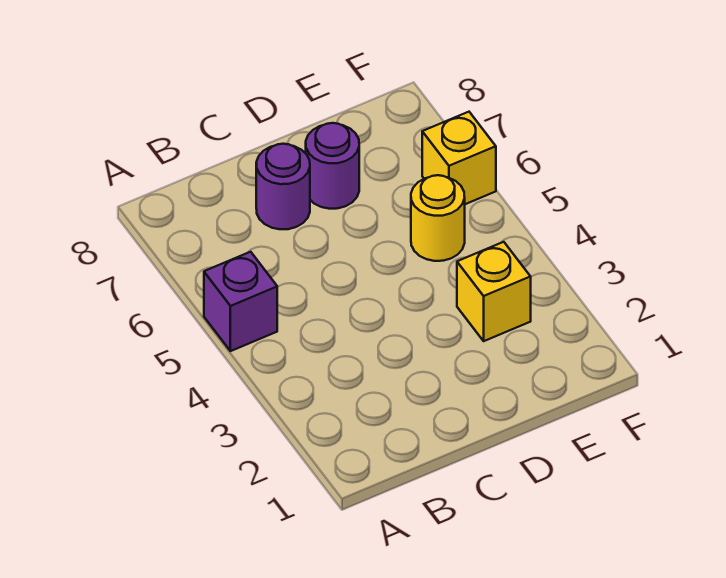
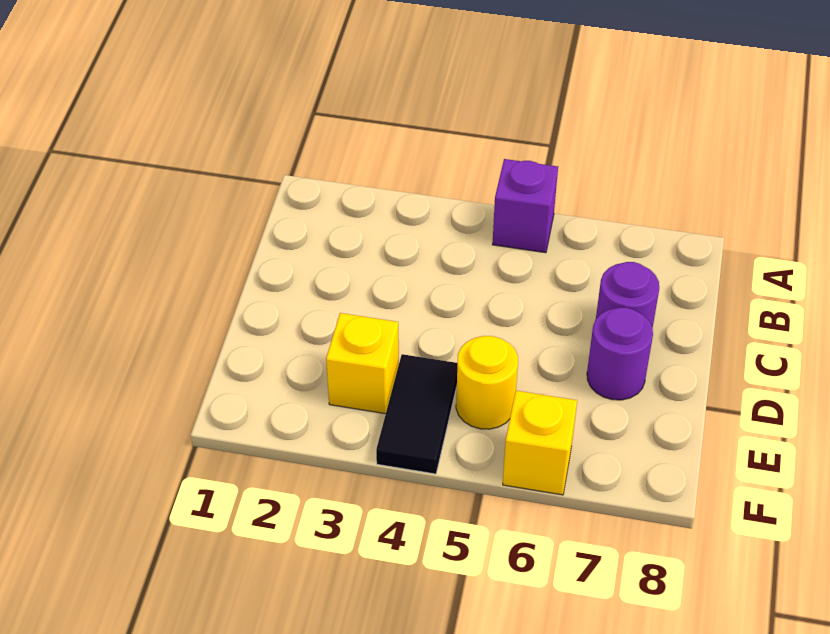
none -> black 1x2 tile [376,354,457,474]

